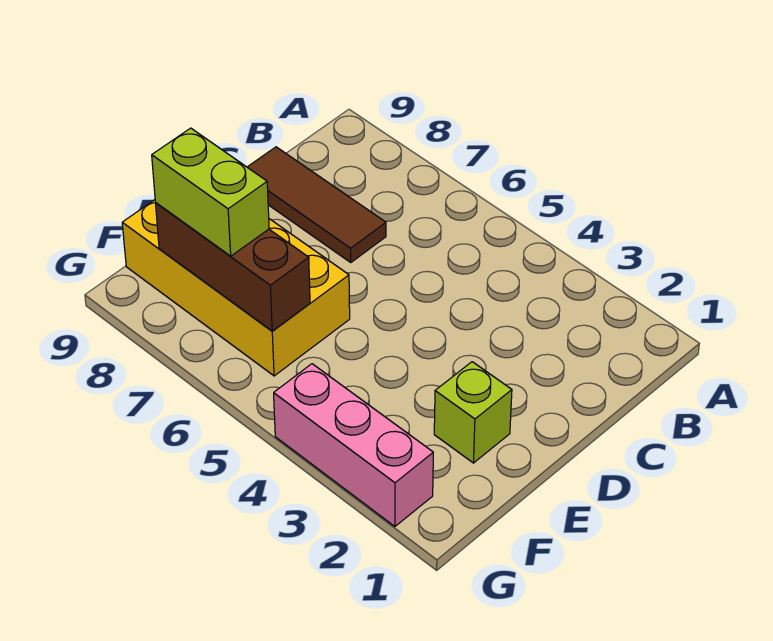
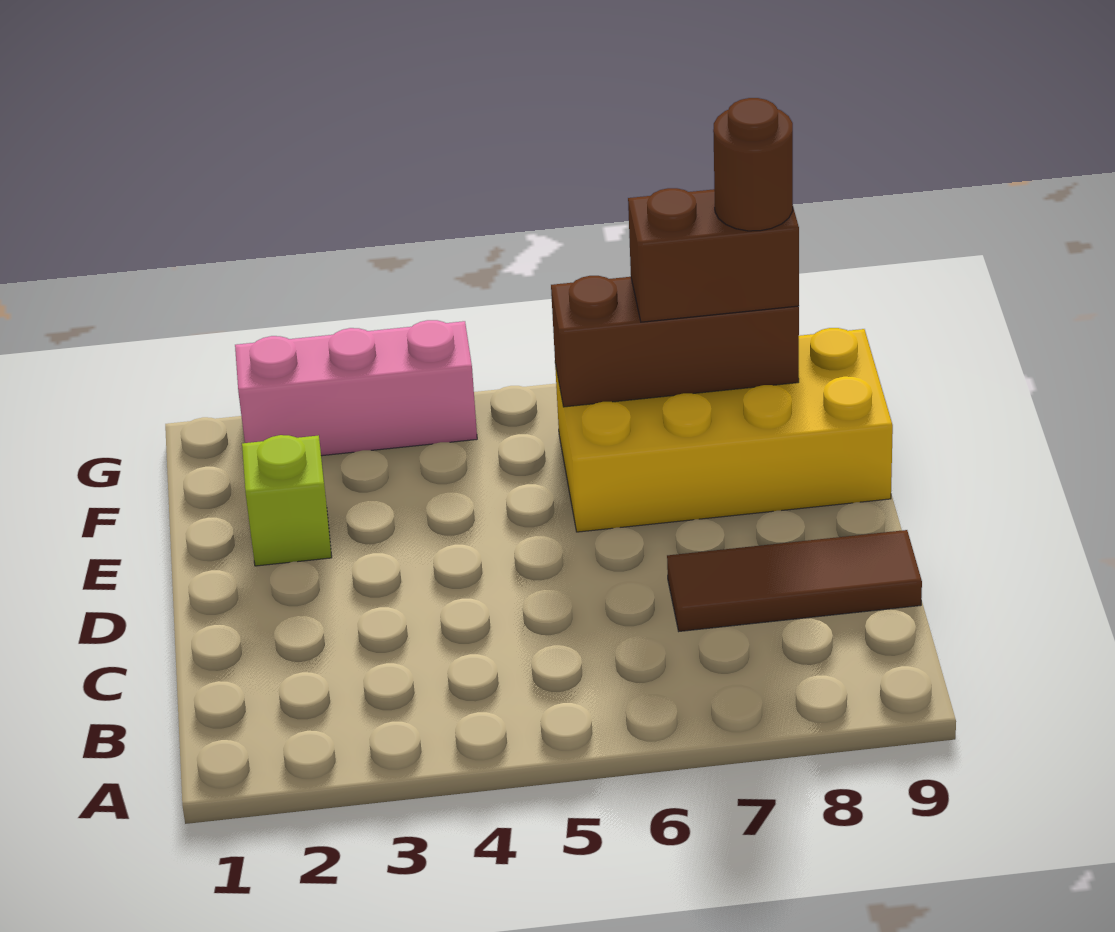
lime 1x2 brick [152,128,269,256] -> brown 1x2 brick [628,188,799,322]
none -> brown 1x1 round brick [713,98,793,231]

